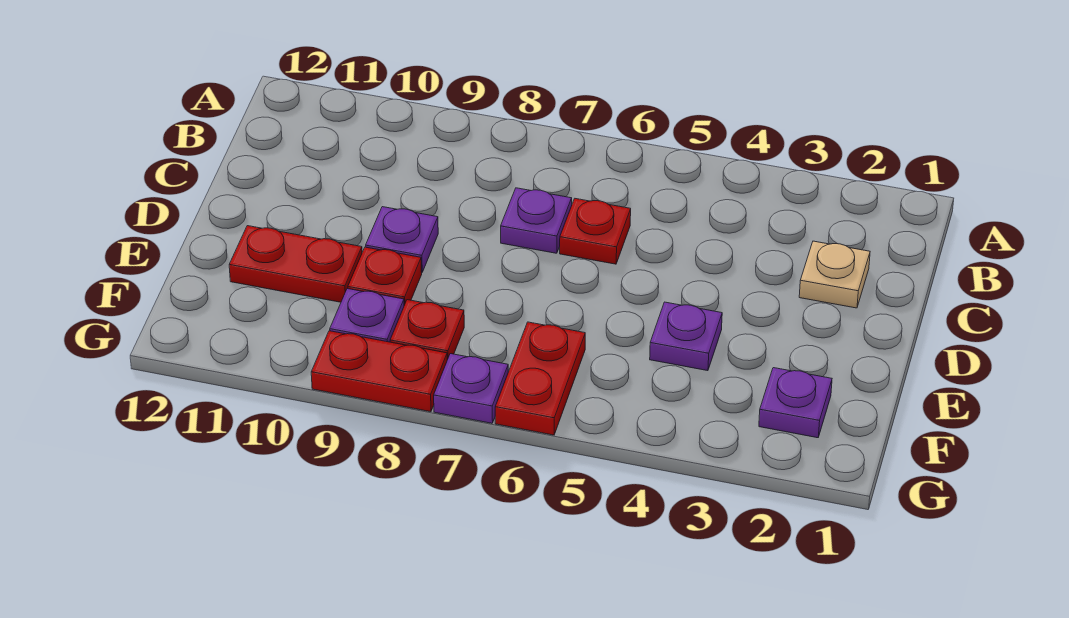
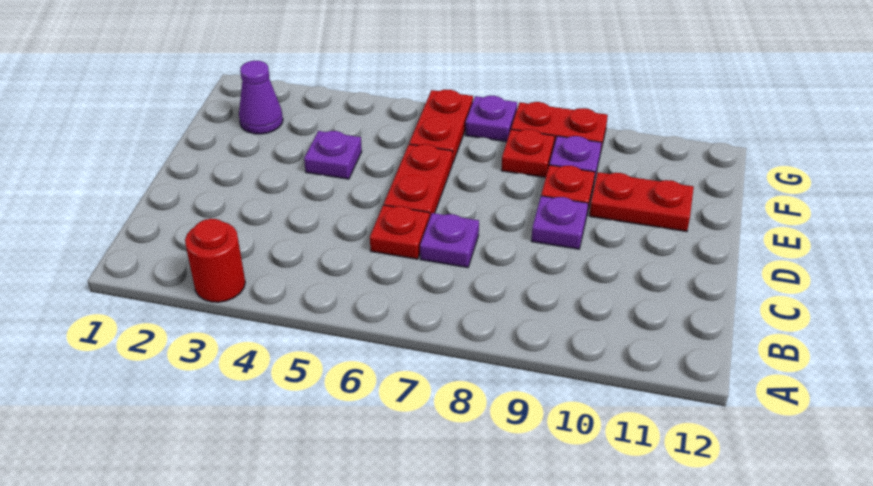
none -> red 1x1 round brick [185,219,245,302]
tan 1x1 plate [799,241,870,308] -> none
none -> red 1x2 plate [384,144,453,216]
purple 1x1 plate [759,368,832,438] -> purple 1x1 cone [239,61,283,134]

